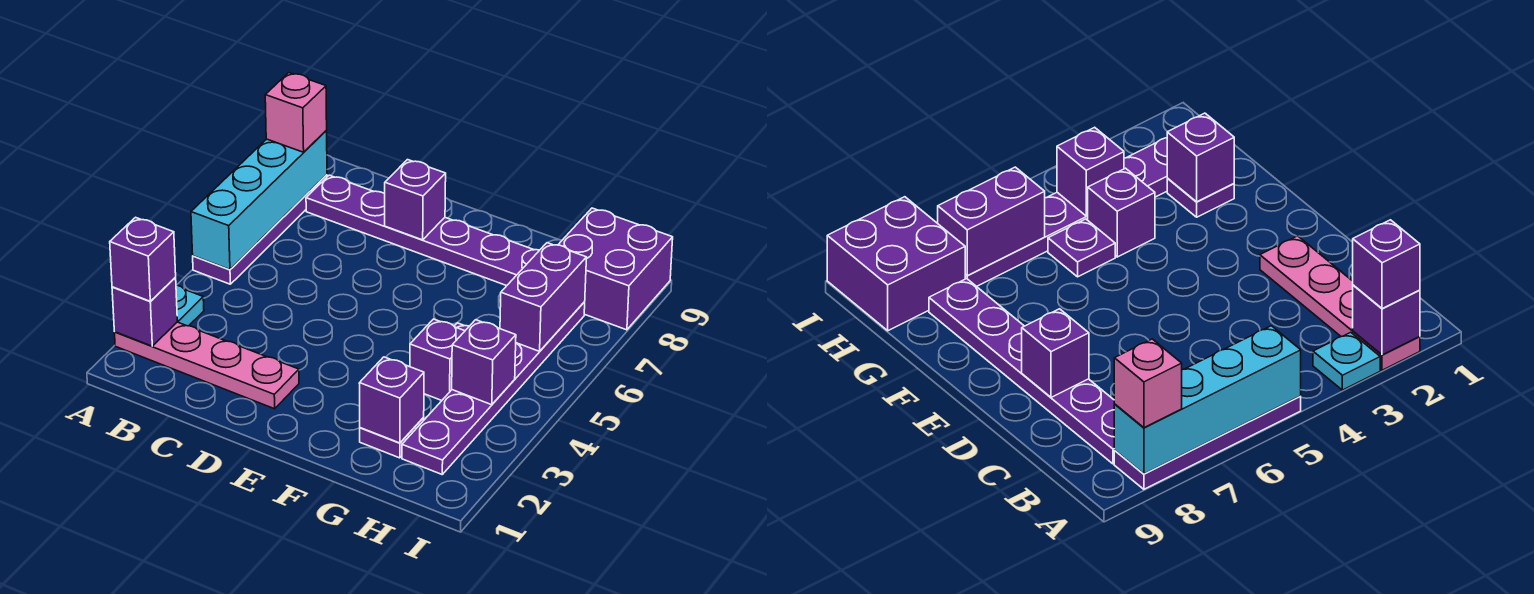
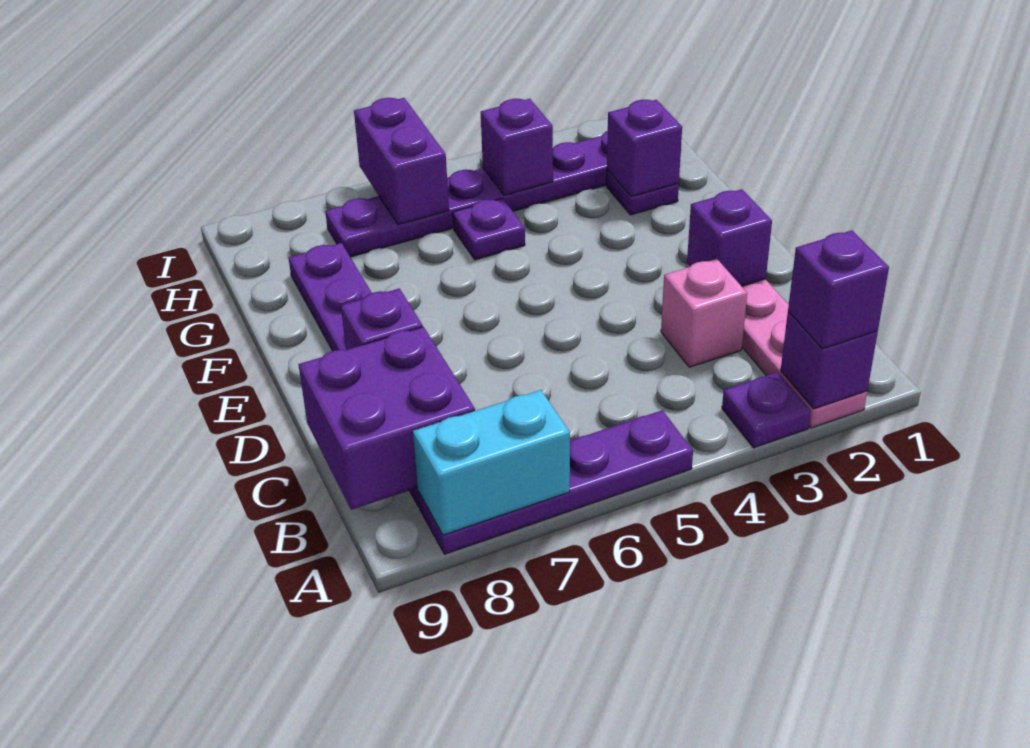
cyan 1x1 plate [176,285,204,326] -> purple 1x1 plate [722,372,811,448]
cyan 1x4 brick [191,131,327,270] -> cyan 1x2 brick [413,390,570,535]
pink 1x1 brick [265,73,327,152] -> pink 1x1 brick moved to [661,259,747,367]
purple 1x1 brick [410,319,465,400] -> purple 1x1 brick moved to [687,189,772,286]
purple 1x2 brick [500,243,587,351] -> purple 1x2 brick turned to [354,98,449,225]
purple 2x2 brick [558,208,673,330] -> purple 2x2 brick moved to [298,327,475,510]

